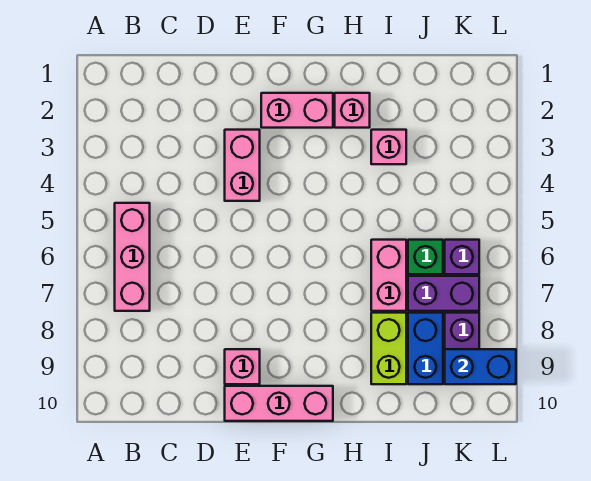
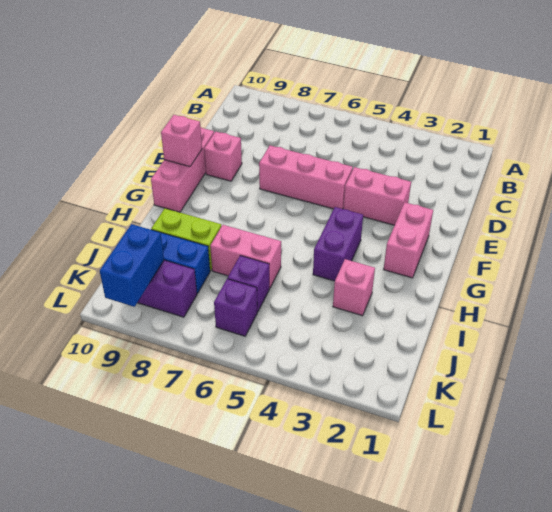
pink 1x3 brick [115,203,150,311] -> pink 1x3 brick moved to [259,146,353,209]
pink 1x1 brick [335,93,370,128] -> pink 1x1 brick moved to [161,115,202,166]
green 1x1 brick [408,240,443,274] -> purple 1x1 brick [228,256,270,312]
purple 1x2 brick [408,276,479,311] -> purple 1x2 brick moved to [313,207,363,281]

